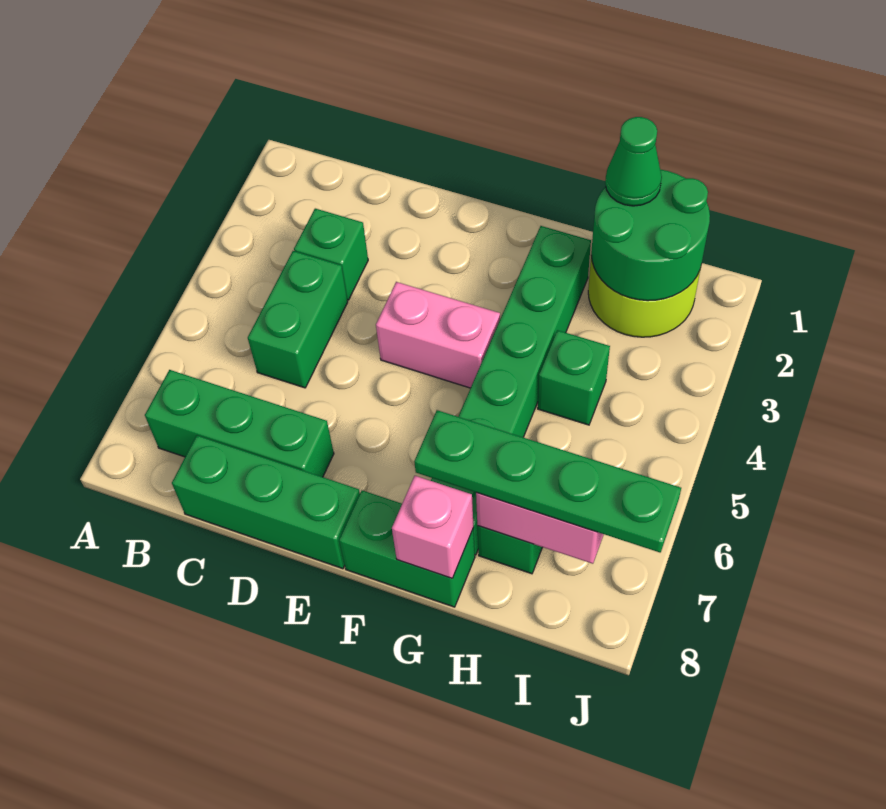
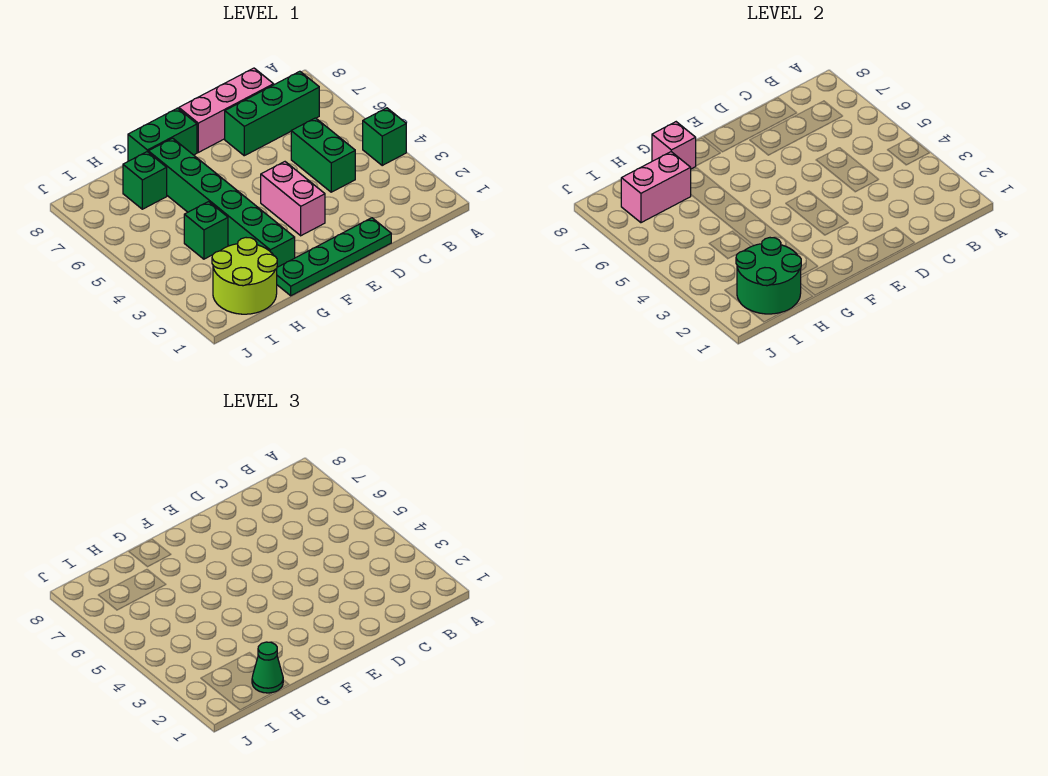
green 1x1 brick [294,209,368,300] -> green 1x1 brick moved to [363,108,406,165]
green 1x3 brick [172,436,360,569] -> pink 1x3 brick [179,68,274,152]
pink 1x2 brick [376,282,500,388] -> pink 1x2 brick turned to [261,162,325,236]
green 1x4 plate [414,410,681,552] -> green 1x4 plate moved to [277,218,391,296]

